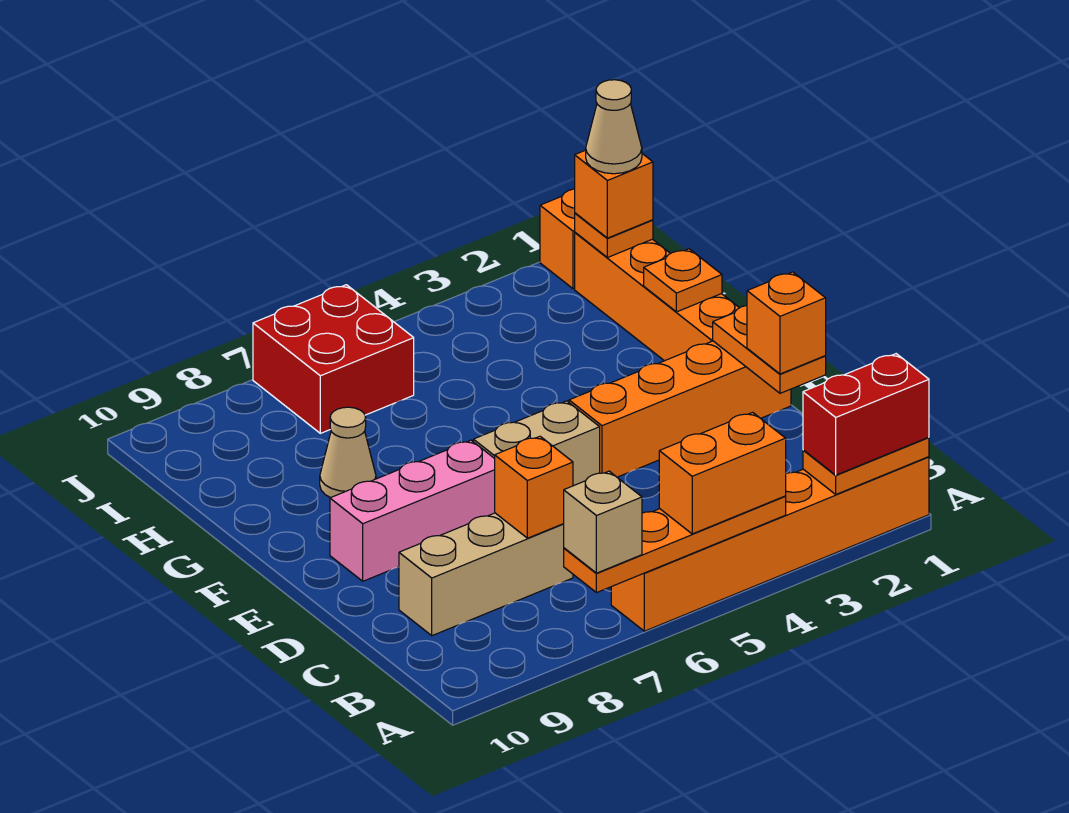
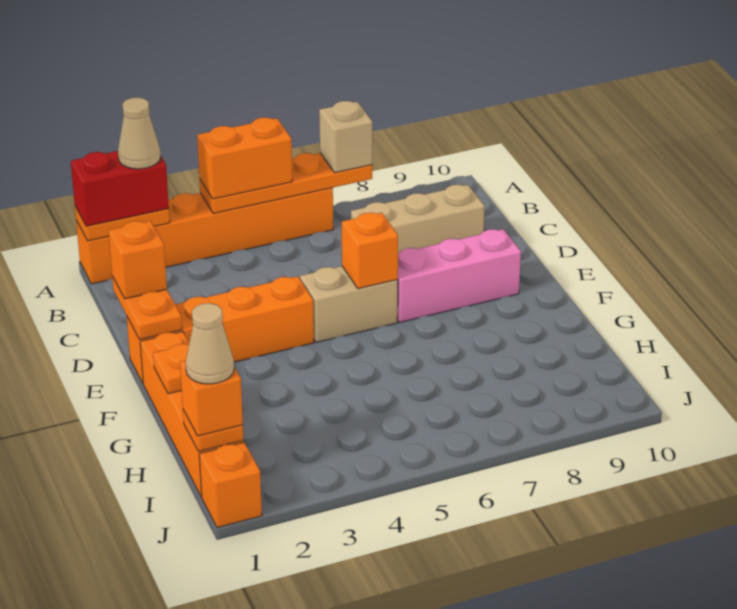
orange 1x1 brick [495,436,573,538] -> orange 1x1 brick moved to [342,213,398,289]
tan 1x1 cone [320,407,376,498] -> tan 1x1 cone moved to [118,97,161,169]
red 2x2 brick [253,285,414,433] -> none

